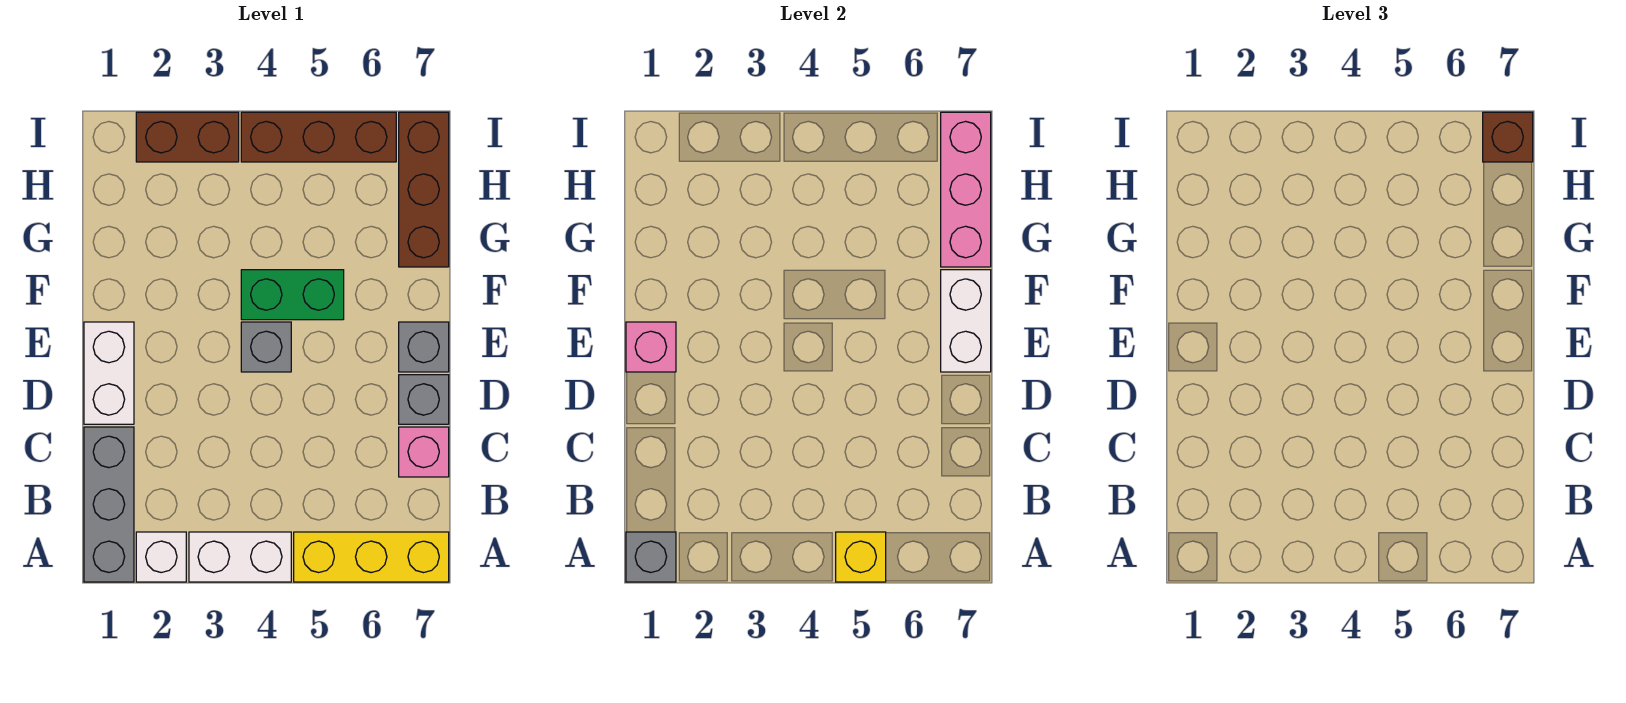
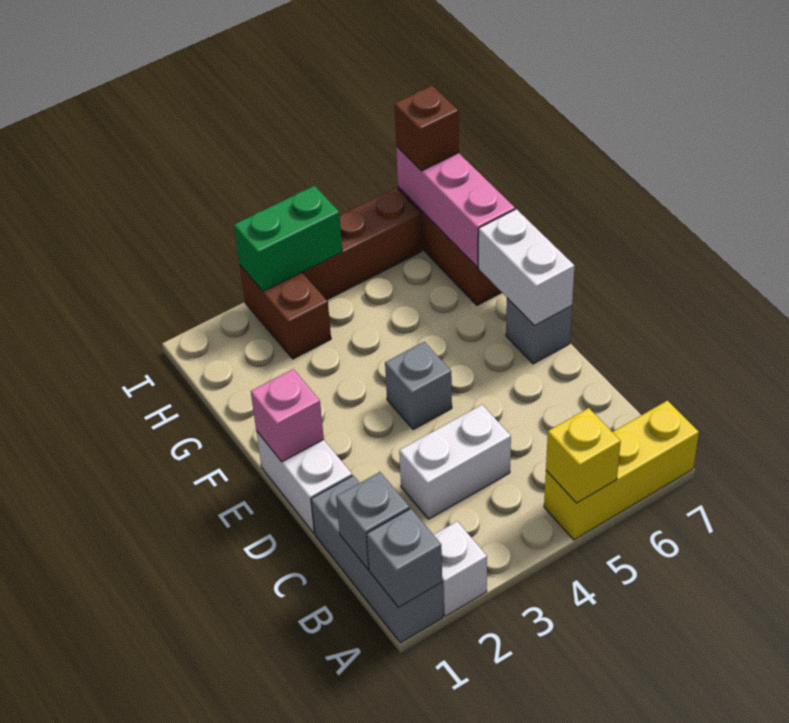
white 1x2 brick [189,532,291,582] -> white 1x2 brick moved to [399,405,511,519]
pink 1x1 brick [399,427,449,477] -> none
grey 1x1 brick [399,375,449,424] -> grey 1x1 brick moved to [336,472,410,569]
green 1x2 brick [241,270,344,320] -> green 1x2 brick moved to [234,186,342,291]
brown 1x2 brick [136,112,239,162] -> brown 1x2 brick turned to [240,265,331,359]

